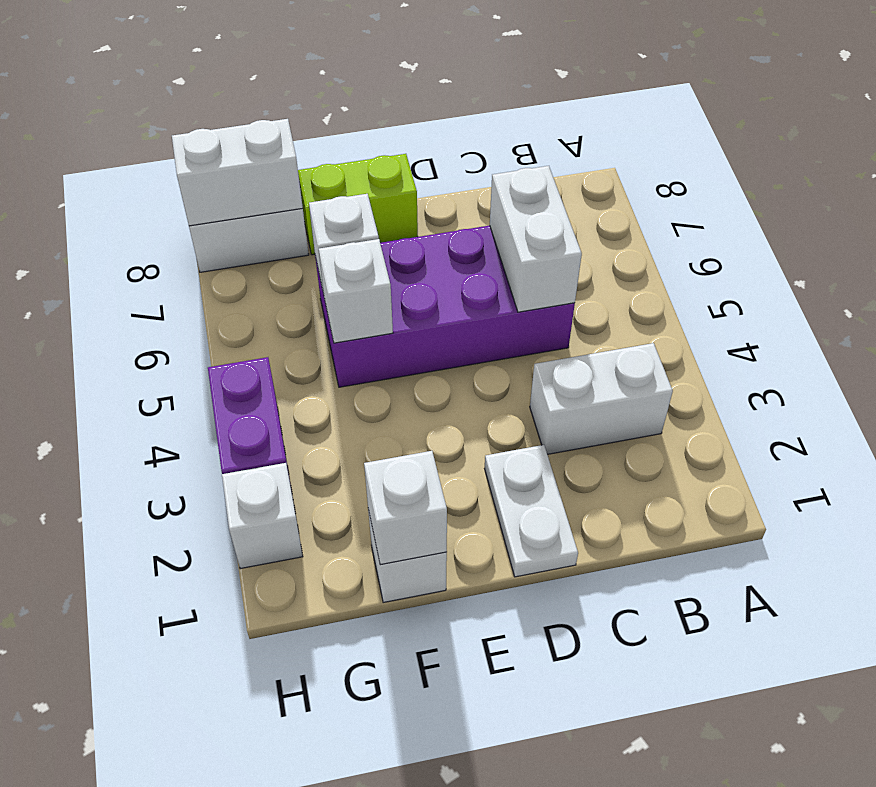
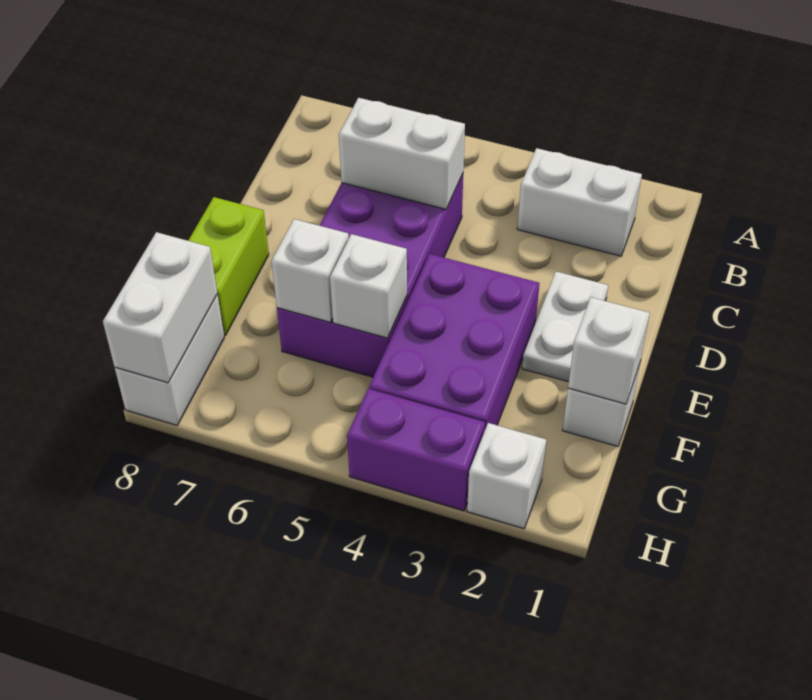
white 1x2 brick [530,343,673,454] -> white 1x2 brick turned to [517,148,642,256]
white 1x2 plate [485,445,578,577] -> white 1x2 plate turned to [522,271,608,382]
none -> purple 2x3 brick [369,254,539,429]

